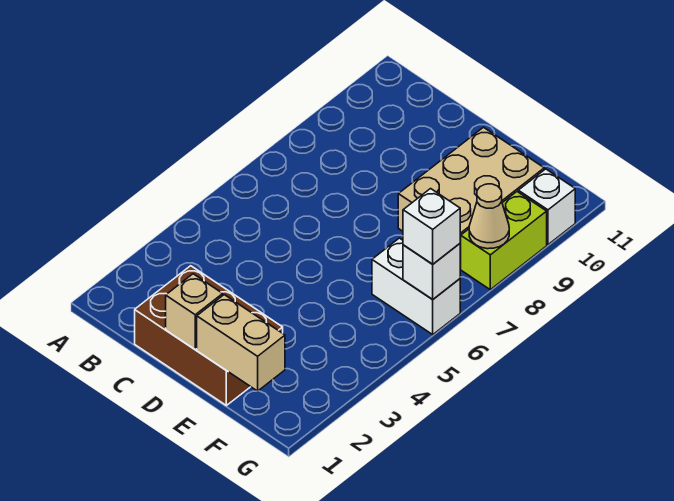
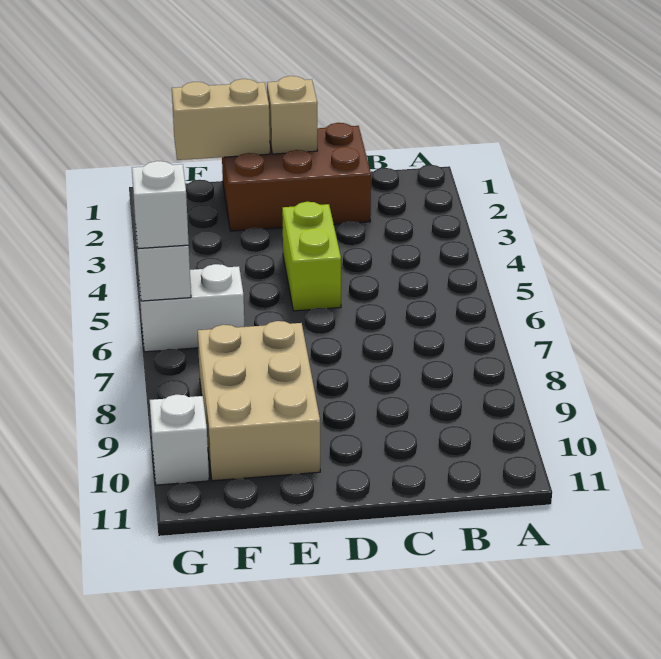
lime 1x2 brick [461,192,547,290] -> lime 1x2 brick moved to [282,202,341,311]
tan 1x1 cone [469,184,509,249] -> none

